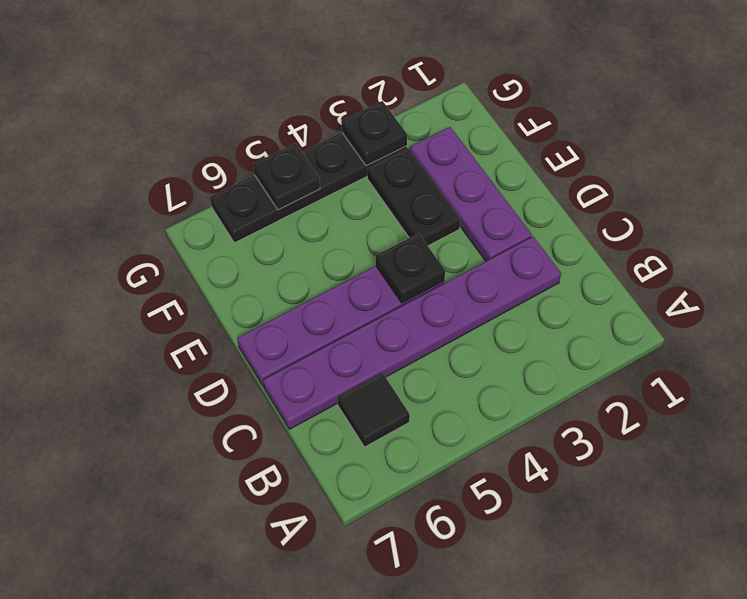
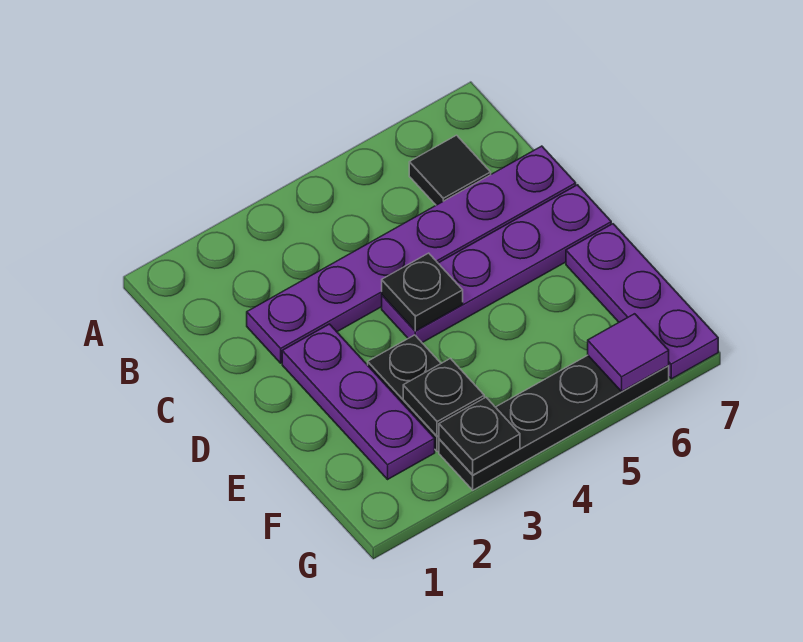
none -> purple 1x3 plate [566,224,718,379]
black 1x1 plate [253,143,320,210] -> black 1x1 plate moved to [403,359,484,437]
none -> purple 1x1 tile [588,314,669,391]

